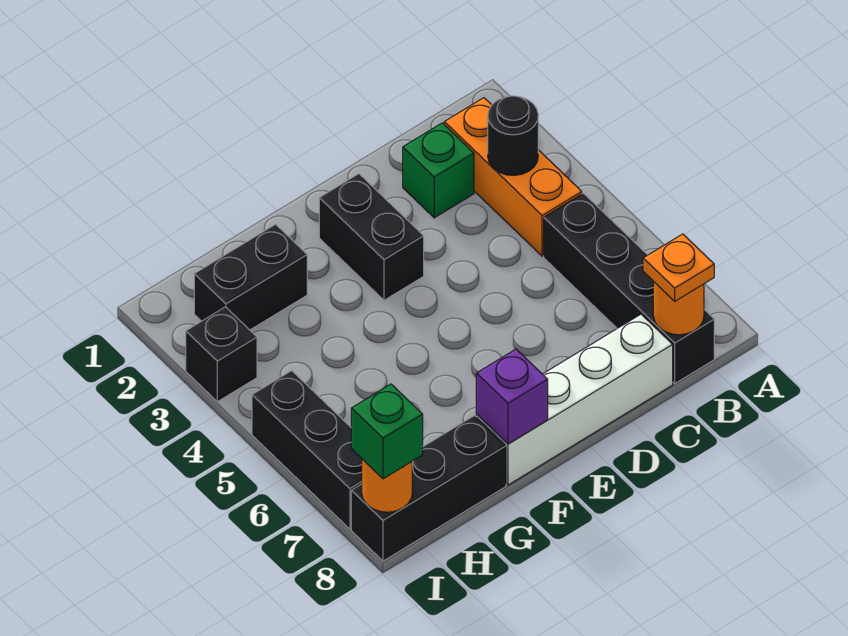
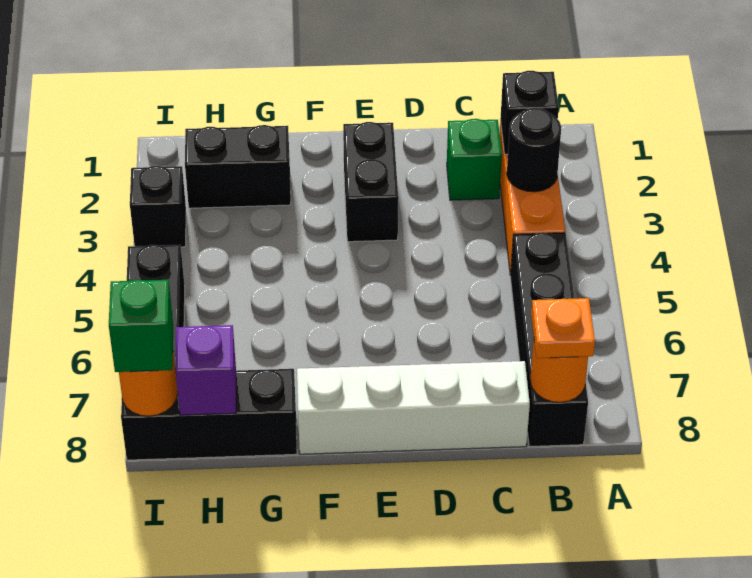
none -> black 1x1 brick [500,71,559,154]
purple 1x1 brick [476,349,548,444] -> purple 1x1 brick moved to [175,325,236,415]

